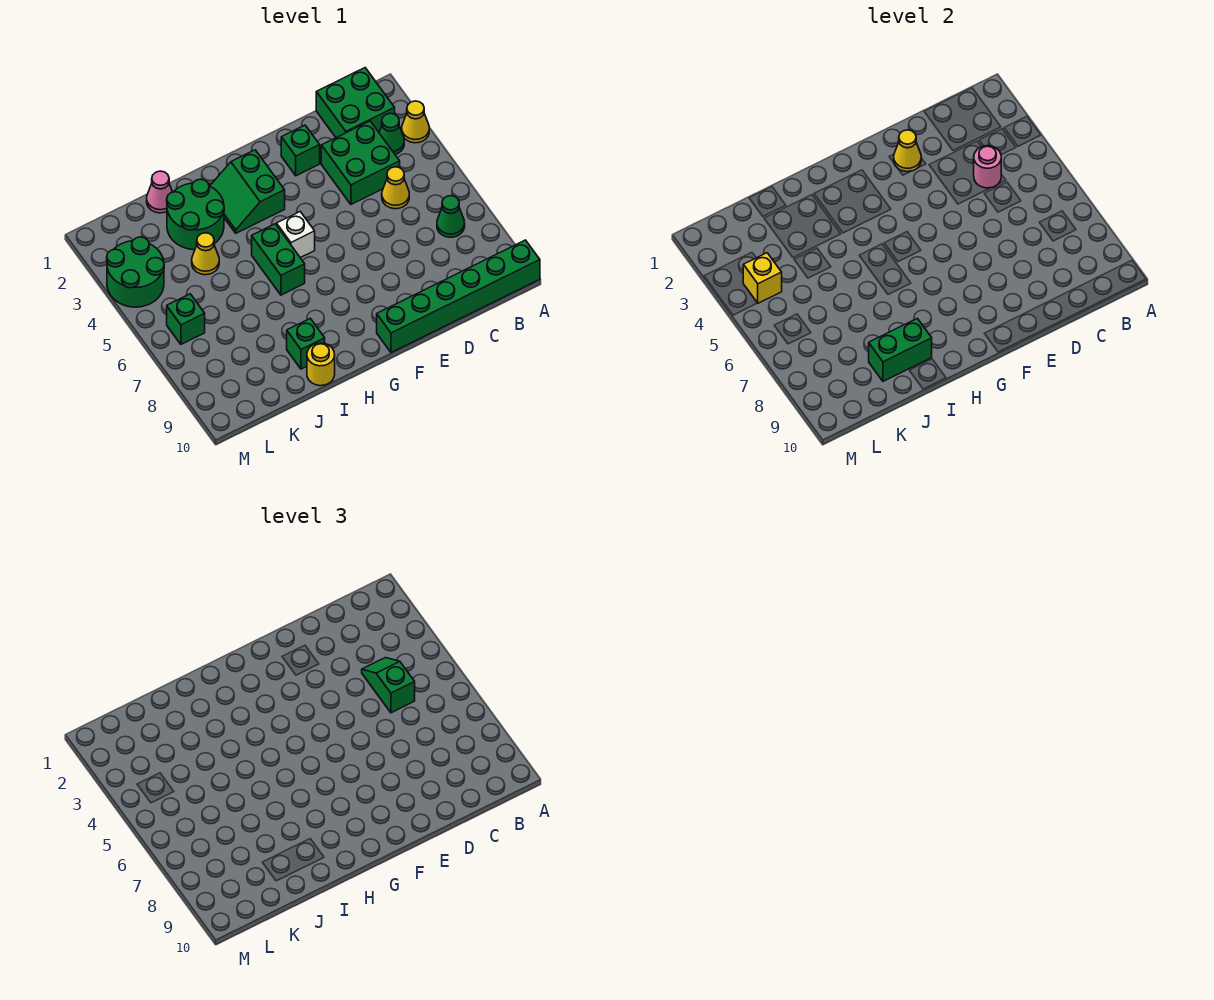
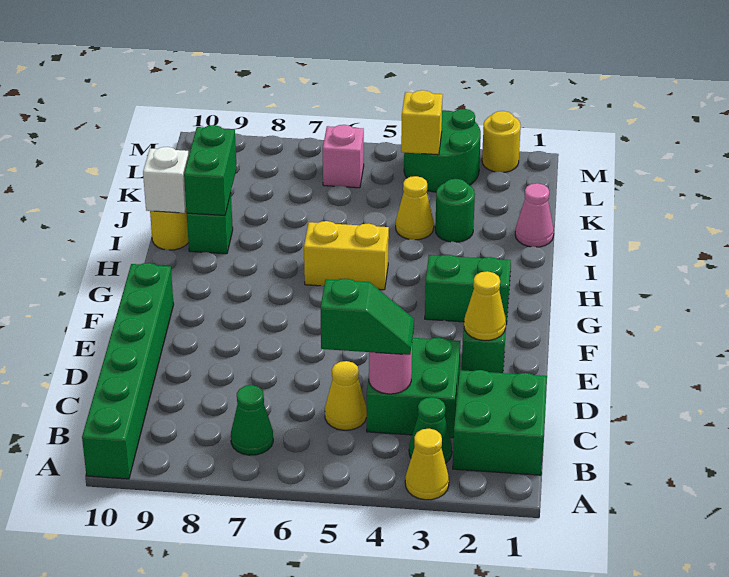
white 1x1 brick [277,212,315,258] -> white 1x1 brick moved to [143,147,189,213]
green 1x2 brick [252,224,305,295] -> yellow 1x2 brick [304,221,389,290]
green 2x2 round brick [167,179,224,250] -> green 1x1 round brick [435,179,475,242]
green 1x1 brick [167,294,205,344] -> pink 1x1 brick [323,125,364,188]
none -> yellow 1x1 round brick [482,111,521,172]

